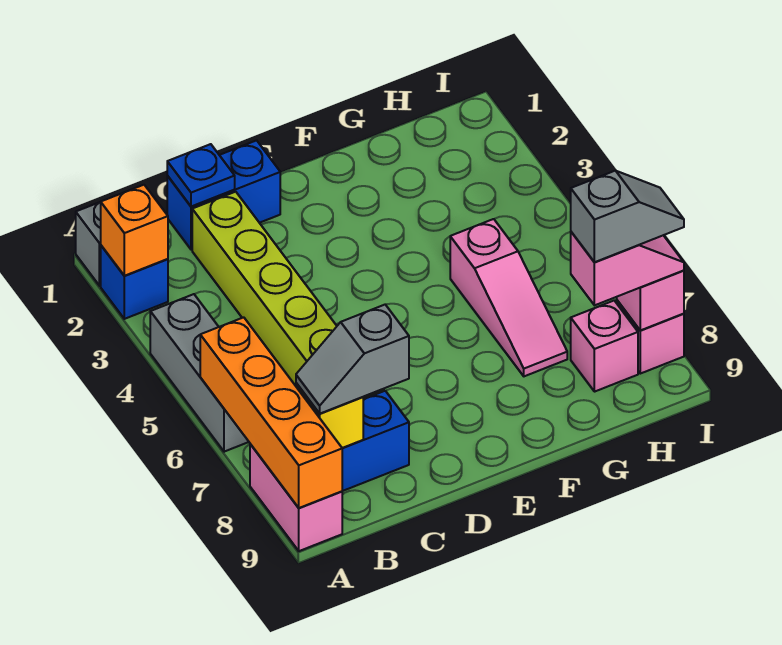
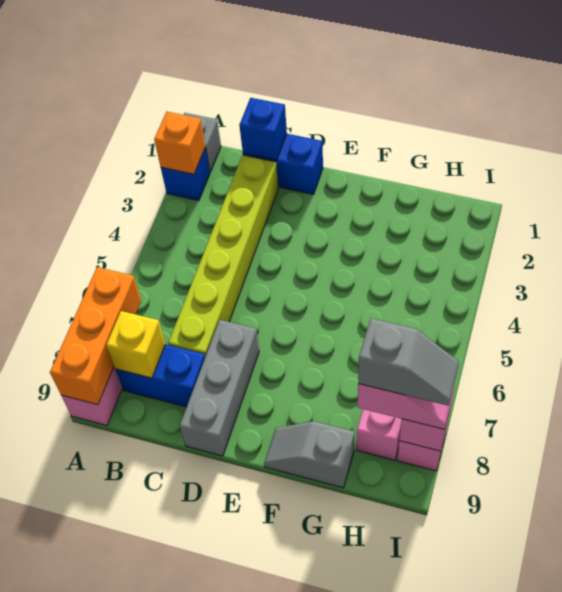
grey 1x3 brick [150,294,249,452] -> grey 1x3 brick moved to [180,320,259,456]
orange 1x4 brick [200,317,342,508] -> orange 1x3 brick [50,267,141,405]
grey 1x2 slope [296,305,409,414] -> grey 1x2 slope moved to [264,421,354,488]
blue 1x1 plate [167,144,235,207] -> blue 1x1 brick [239,98,287,160]
pink 1x3 slope [450,219,567,376] -> none

